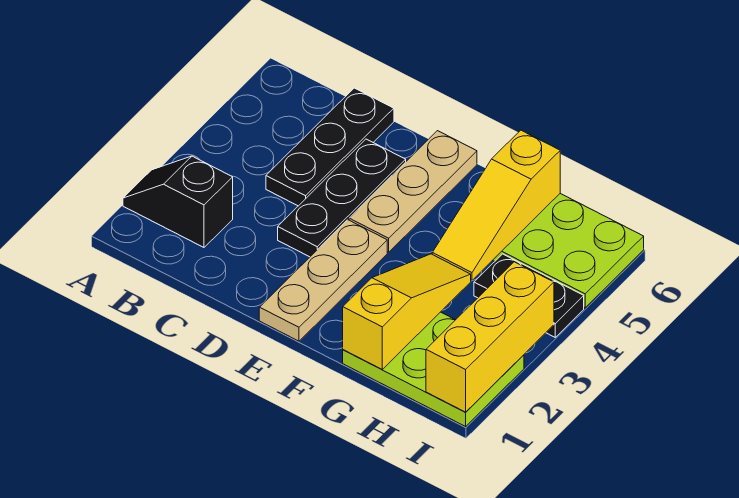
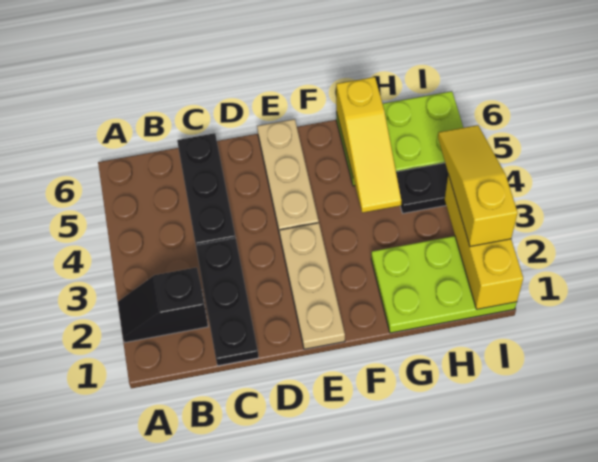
black 1x3 plate [278,139,406,257] -> black 1x3 plate moved to [196,238,259,366]
yellow 1x3 slope [343,254,471,369] -> yellow 1x3 slope moved to [438,125,518,246]

